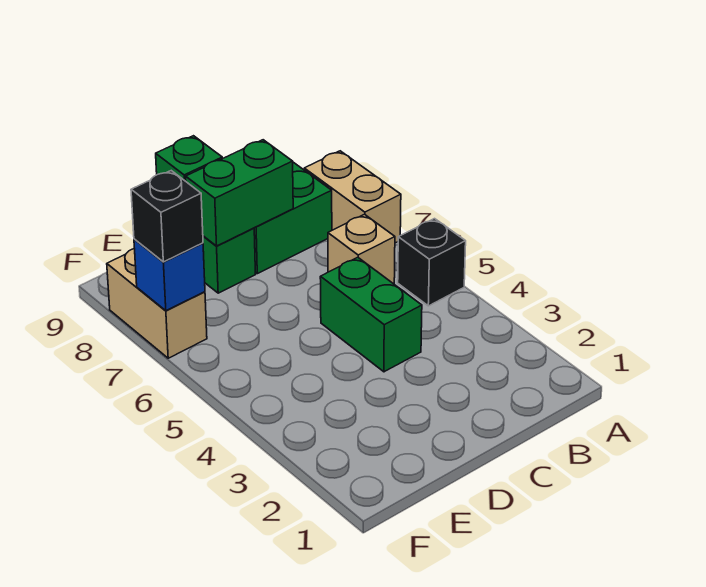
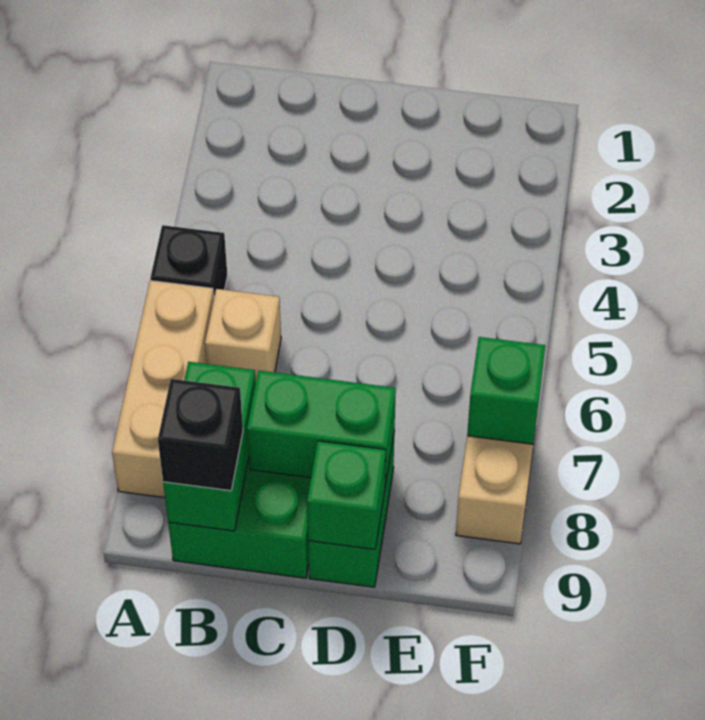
tan 1x2 brick [304,151,401,243] -> tan 1x3 brick [112,281,214,498]
green 1x2 brick [320,257,422,372] -> green 1x2 brick moved to [163,362,256,531]
blue 1x1 brick [134,239,205,311] -> green 1x1 brick [467,337,545,444]
black 1x1 brick [131,171,203,262] -> black 1x1 brick moved to [158,379,243,491]

